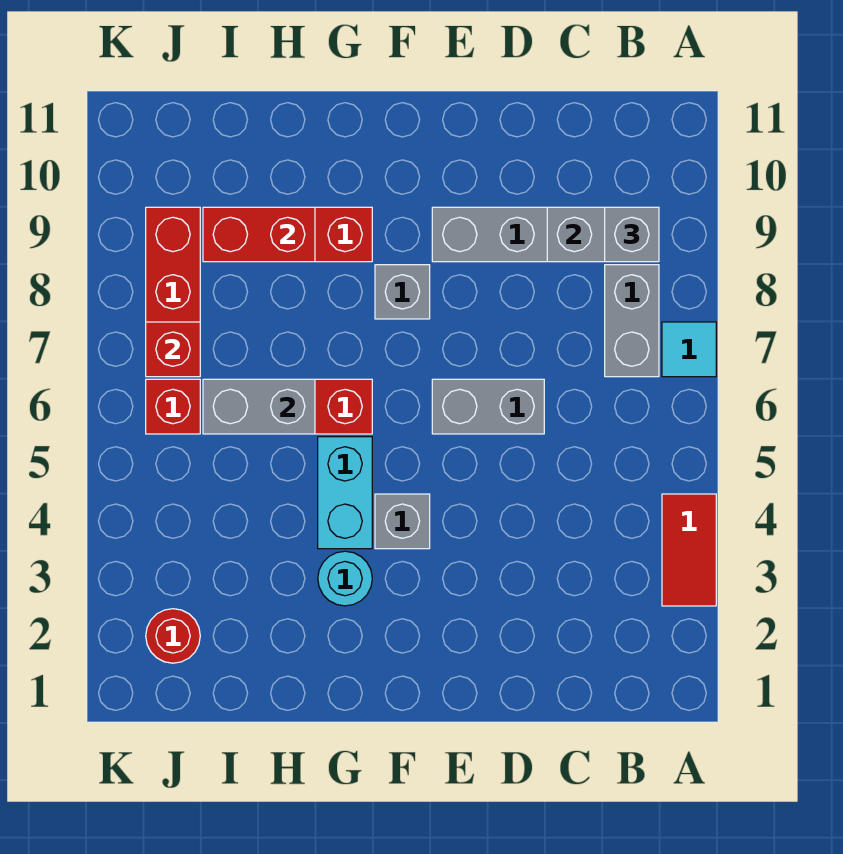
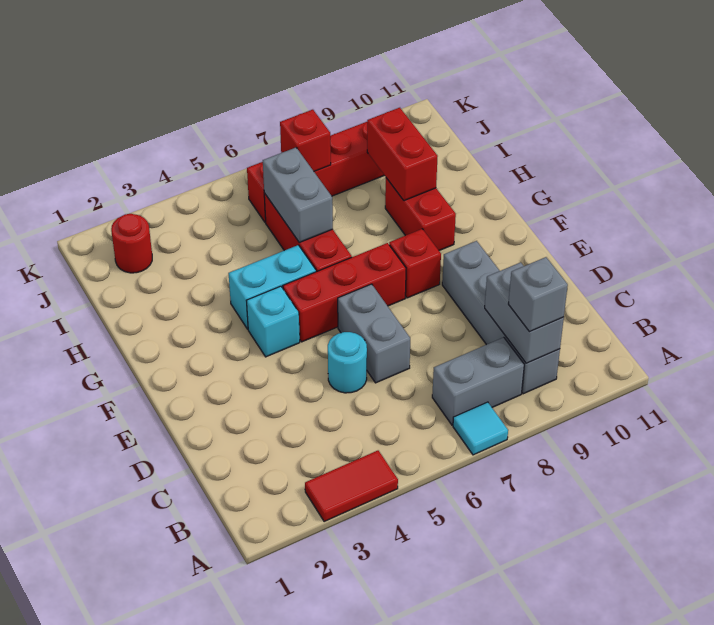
grey 1x1 brick [375,494,430,549] -> cyan 1x1 brick [246,286,300,357]
none -> red 1x3 brick [283,243,406,342]
grey 1x1 brick [375,265,430,319] -> red 1x1 brick [389,229,441,298]
cyan 1x1 round brick [318,551,372,606] -> cyan 1x1 round brick moved to [328,332,367,393]

